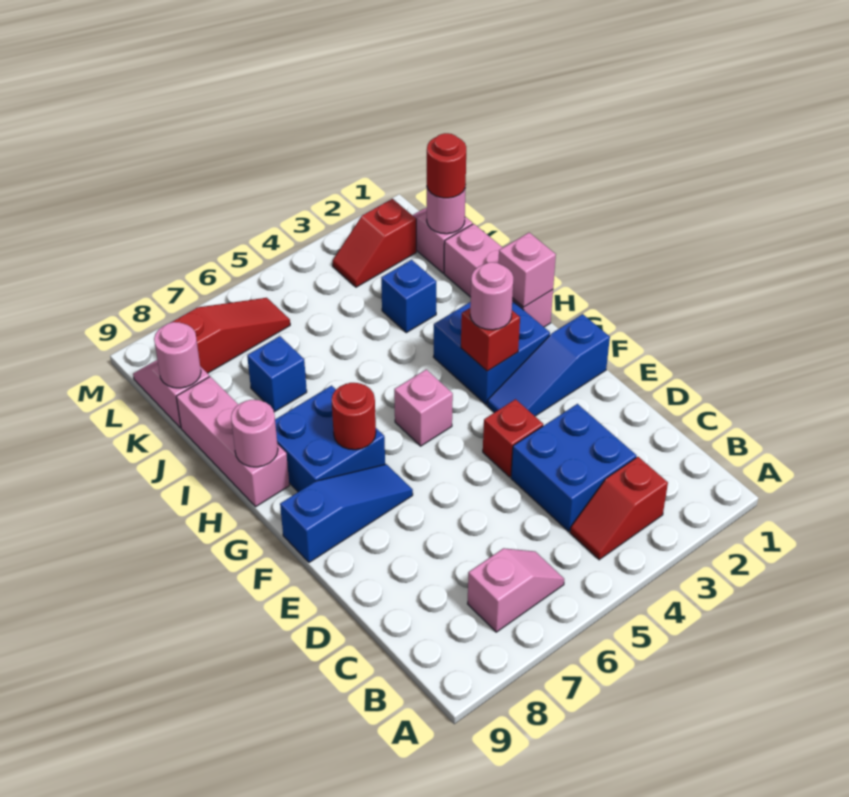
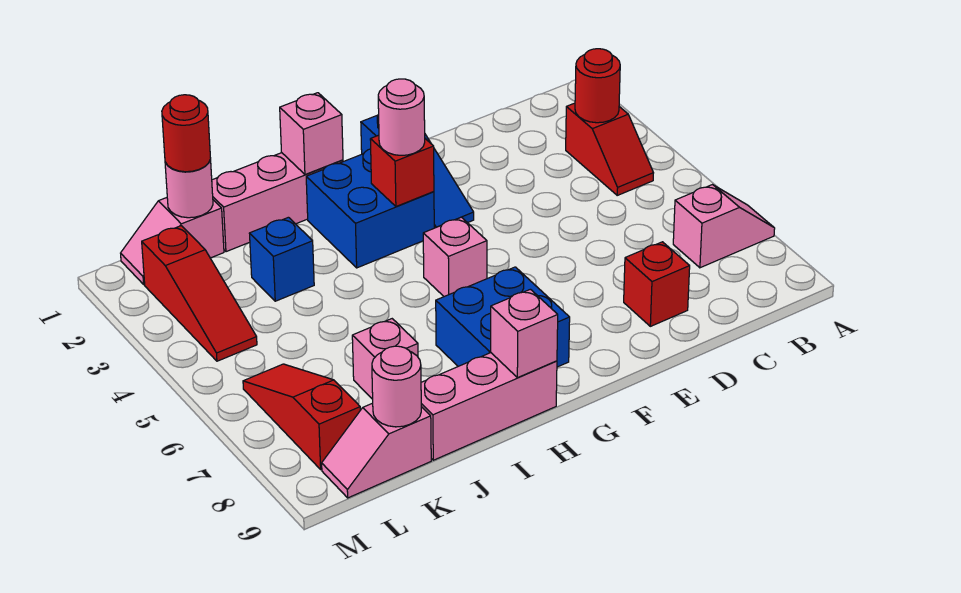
pink 1x2 slope [468,548,564,632] -> pink 1x2 slope turned to [673,185,775,268]
blue 2x2 brick [511,404,636,531] -> none
red 1x1 brick [483,399,543,477] -> red 1x1 brick moved to [624,242,690,326]
blue 1x3 slope [280,464,413,562] -> none
red 1x1 round brick [332,383,376,450] -> red 1x1 round brick moved to [575,49,620,123]
pink 1x1 round brick [231,400,278,467] -> pink 1x1 brick [491,289,558,378]
blue 1x1 brick [247,336,307,412] -> pink 1x1 brick [352,319,418,399]
red 1x2 slope [333,199,416,287] -> red 1x3 slope [142,226,257,361]

